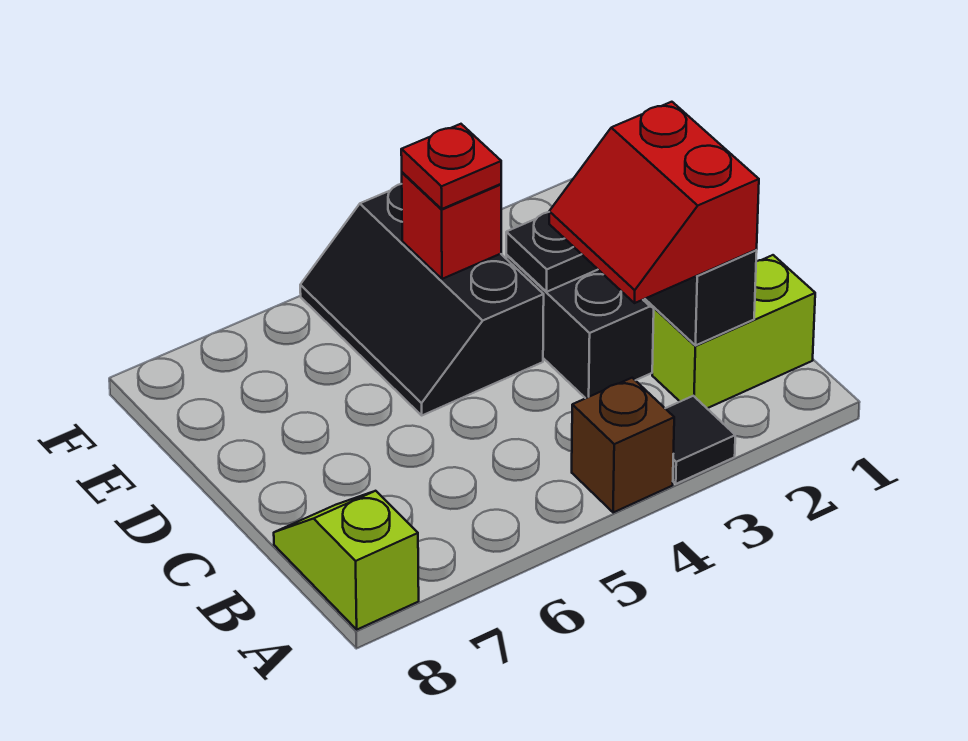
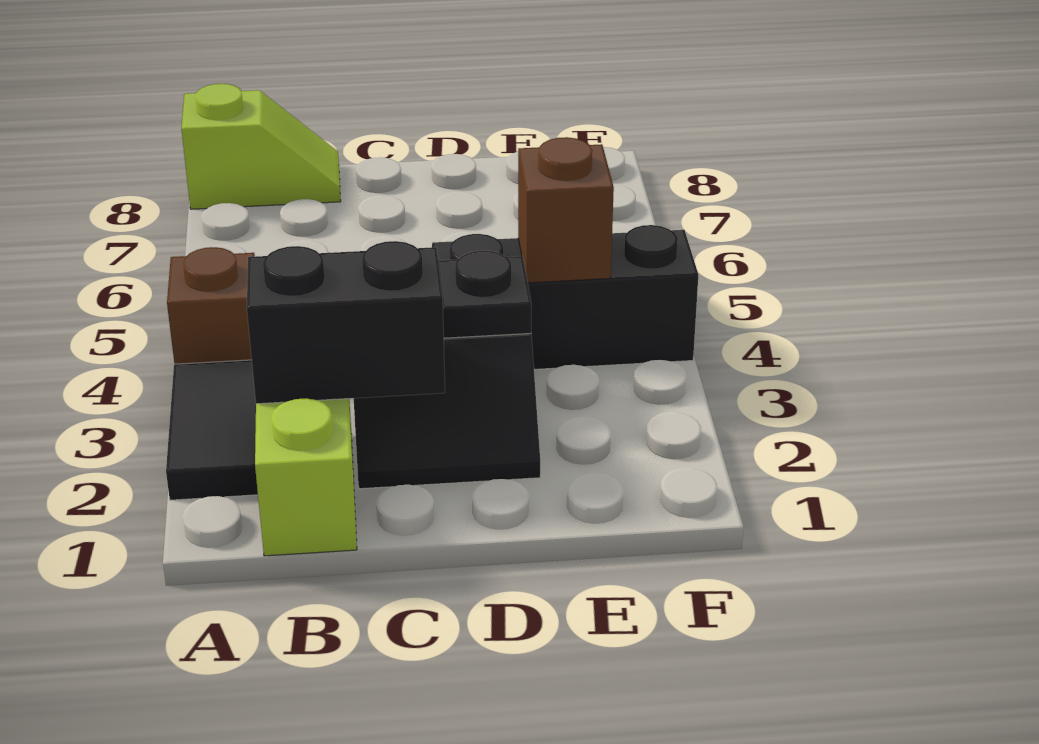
black 1x1 tile [665,396,735,484] -> black 1x2 tile [166,360,258,500]
red 2x2 slope [549,102,759,303] -> none
red 1x1 brick [402,172,501,279] -> brown 1x1 brick [518,137,614,283]
red 1x1 plate [401,124,501,209] -> none

